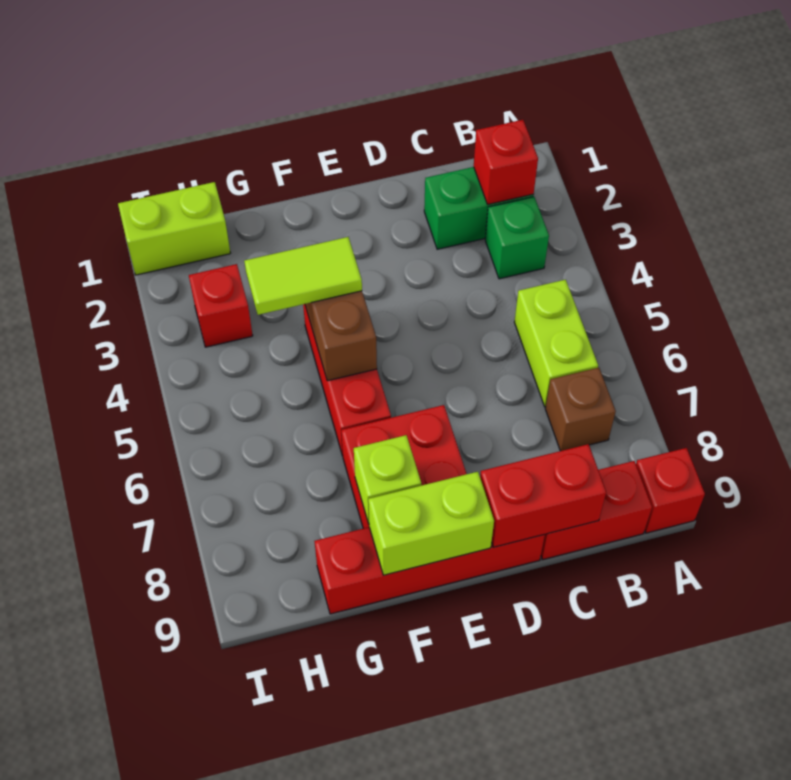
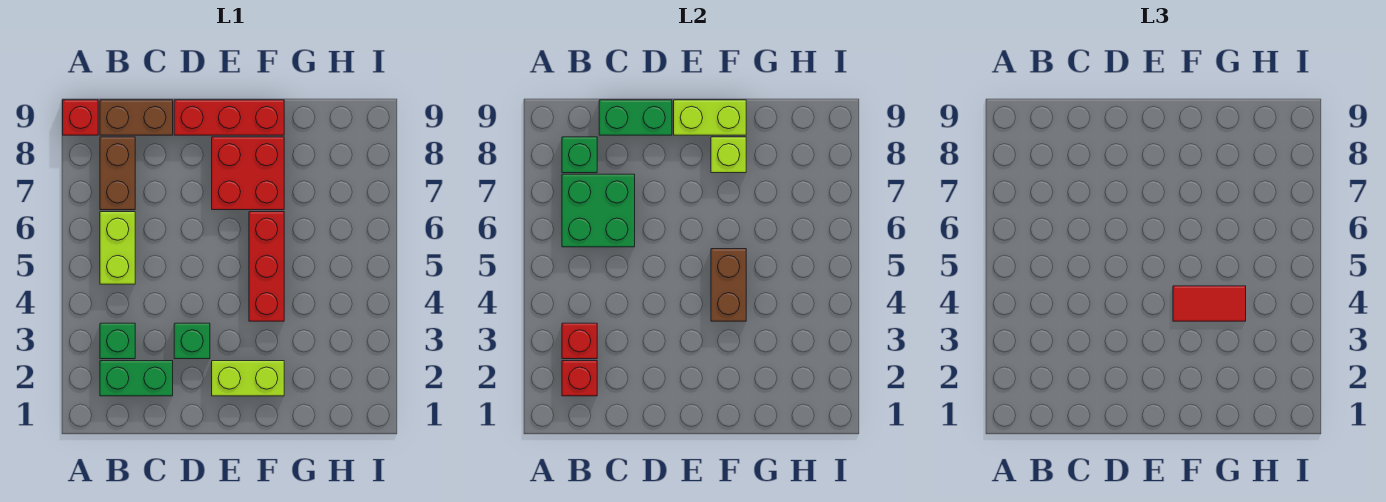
none -> green 2x2 brick [562,174,635,247]
brown 1x1 brick [545,368,616,451] -> brown 1x2 brick [100,137,135,210]
none -> green 1x1 brick [562,137,597,173]
red 1x2 brick [541,461,652,560] -> brown 1x2 brick [100,100,173,135]
red 1x2 brick [480,444,606,547] -> green 1x2 brick [599,100,672,135]
none -> green 1x1 brick [174,323,210,359]
red 1x4 brick [315,527,545,614] -> red 1x3 brick [174,100,284,135]
lime 1x2 tile [244,237,362,315] -> red 1x2 tile [1173,286,1246,321]
lime 1x2 brick [118,182,230,275] -> lime 1x2 brick moved to [212,361,284,396]
red 1x1 brick [189,264,253,347] -> red 1x1 brick moved to [562,323,597,359]

